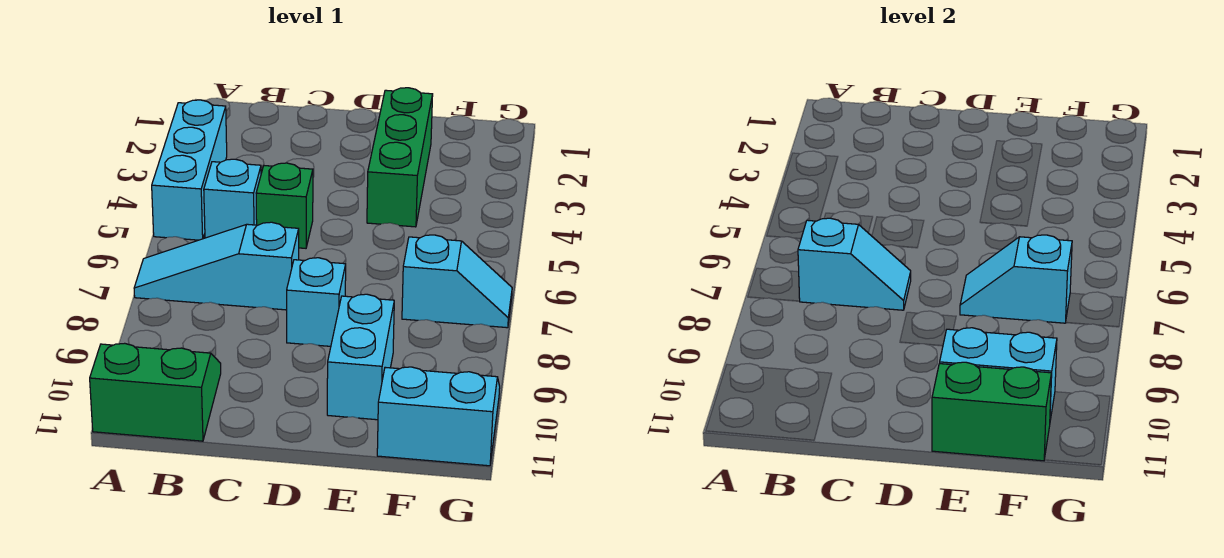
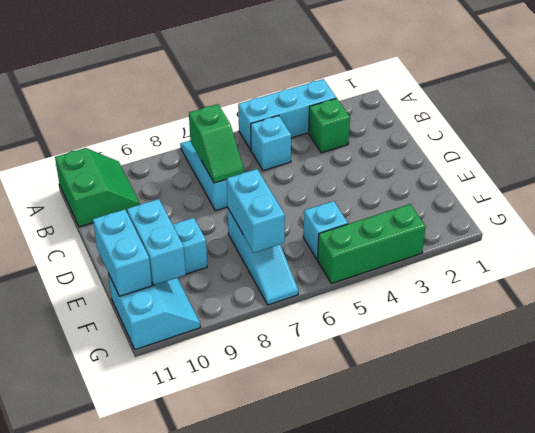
cyan 1x2 slope [798,218,911,310] -> green 1x2 slope [189,104,244,183]
green 1x1 brick [256,163,313,248] -> green 1x1 brick moved to [309,98,350,153]
cyan 1x1 brick [287,258,346,346] -> cyan 1x1 brick moved to [303,201,348,260]
green 1x3 brick [367,88,433,227] -> green 1x3 brick moved to [318,204,426,284]
cyan 1x2 slope [960,235,1072,323] -> cyan 1x2 brick [226,169,285,253]
green 1x2 brick [932,362,1051,461] -> cyan 1x2 brick [93,209,152,296]
cyan 1x2 slope [402,235,512,328] -> cyan 1x3 slope [228,209,298,305]

